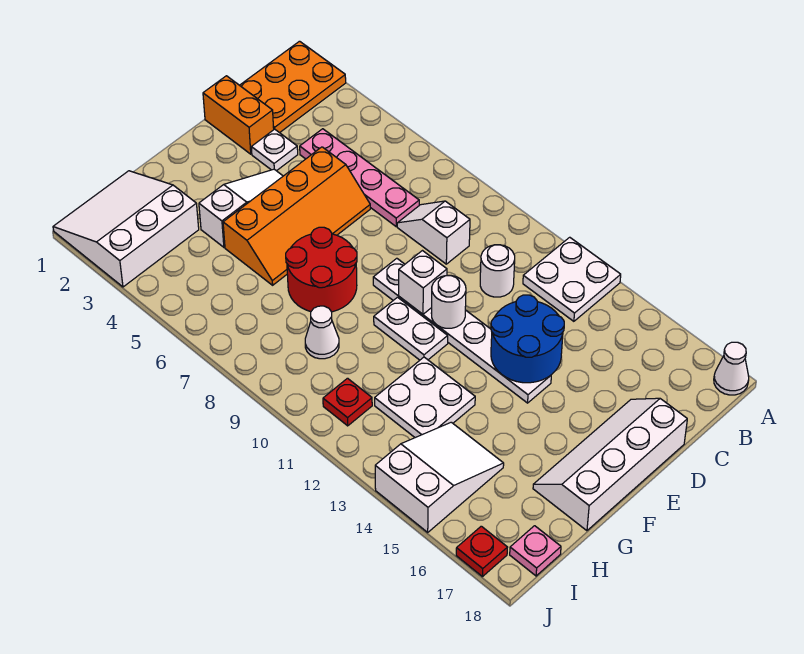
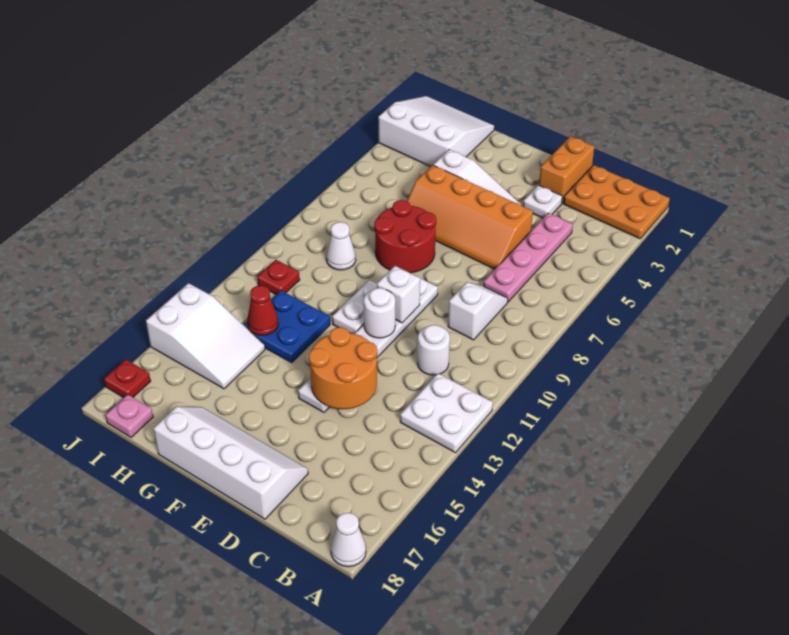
blue 2x2 round brick [491,295,564,383] -> orange 2x2 round brick [309,327,377,409]
white 2x2 plate [375,357,475,438] -> blue 2x2 plate [244,291,330,363]
none -> red 1x1 cone [247,285,278,335]

